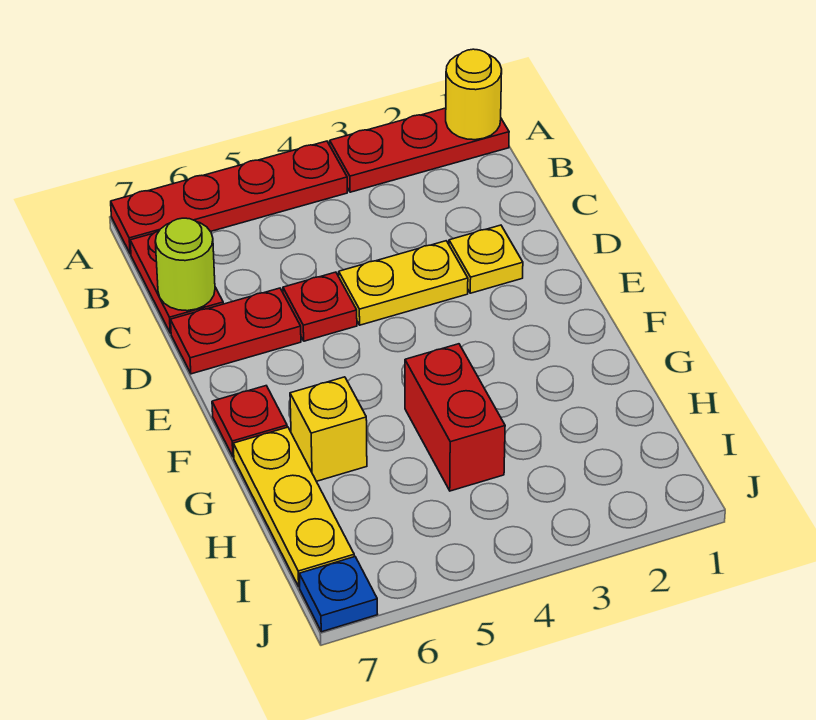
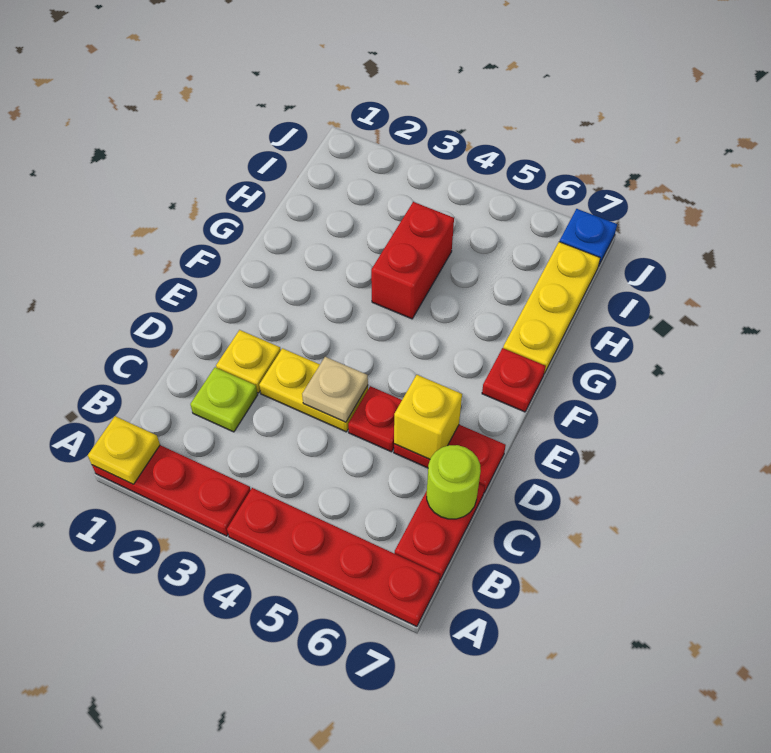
yellow 1x1 round brick [446,49,502,140] -> yellow 1x1 plate [88,416,160,484]
none -> lime 1x1 plate [190,367,258,432]
none -> tan 1x1 plate [302,357,368,422]
yellow 1x1 brick [290,377,367,481] -> yellow 1x1 brick moved to [394,375,462,459]

